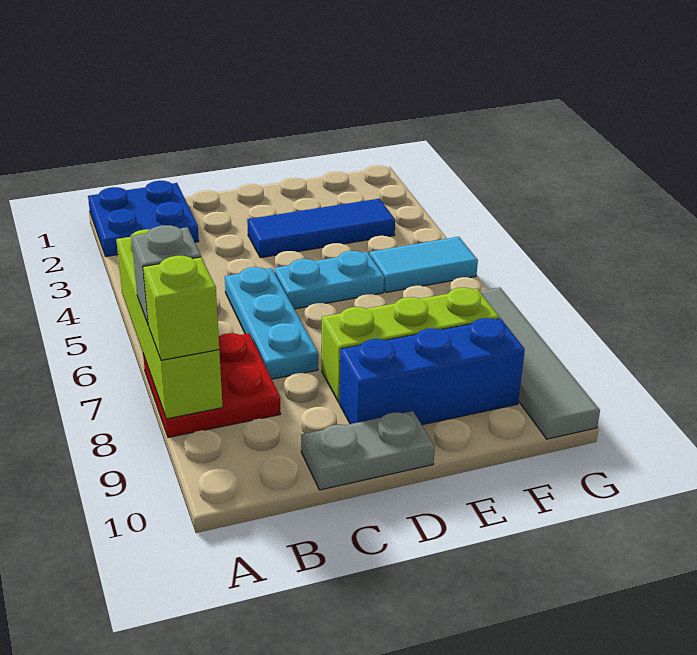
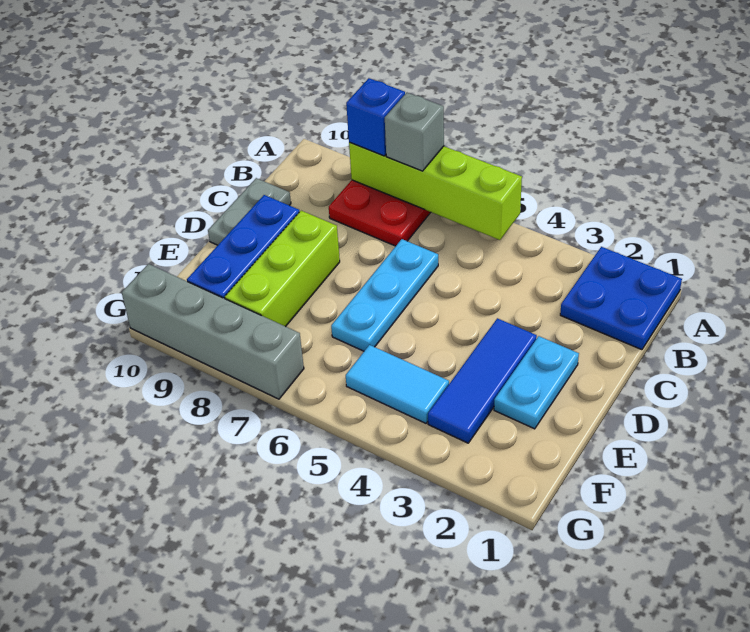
lime 1x1 brick [143,256,219,360] -> blue 1x1 brick [346,78,405,156]
cyan 1x3 plate [225,267,318,379] -> cyan 1x3 plate turned to [331,239,438,351]
cyan 1x2 plate [274,251,384,309] -> cyan 1x2 plate moved to [494,336,579,429]
cyan 1x2 tile [370,237,478,292] -> cyan 1x2 tile turned to [346,345,449,423]
grey 1x4 tile [480,287,600,439] -> grey 1x4 brick [122,264,304,399]

